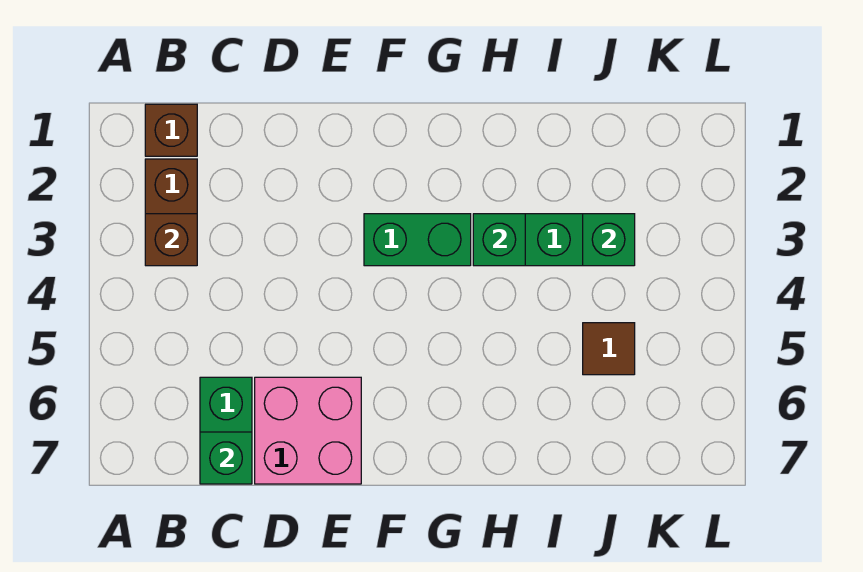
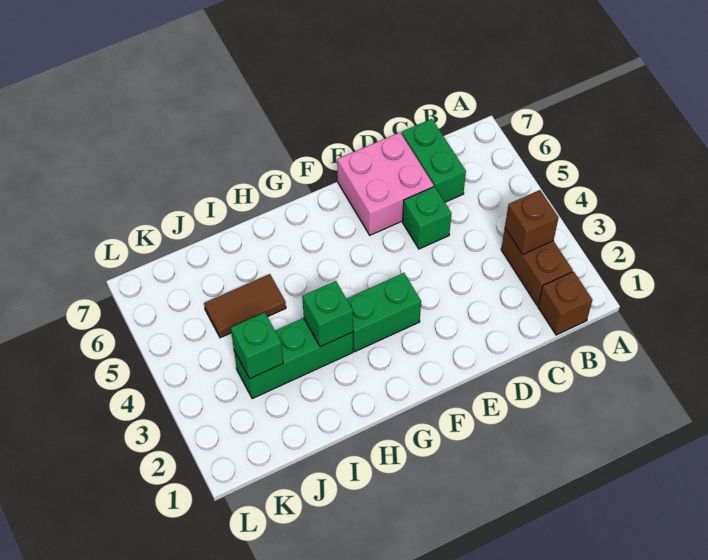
green 1x1 brick [200,432,252,484] -> green 1x1 brick moved to [403,187,452,249]
brown 1x1 tile [583,323,635,375] -> brown 1x2 tile [204,274,286,338]

